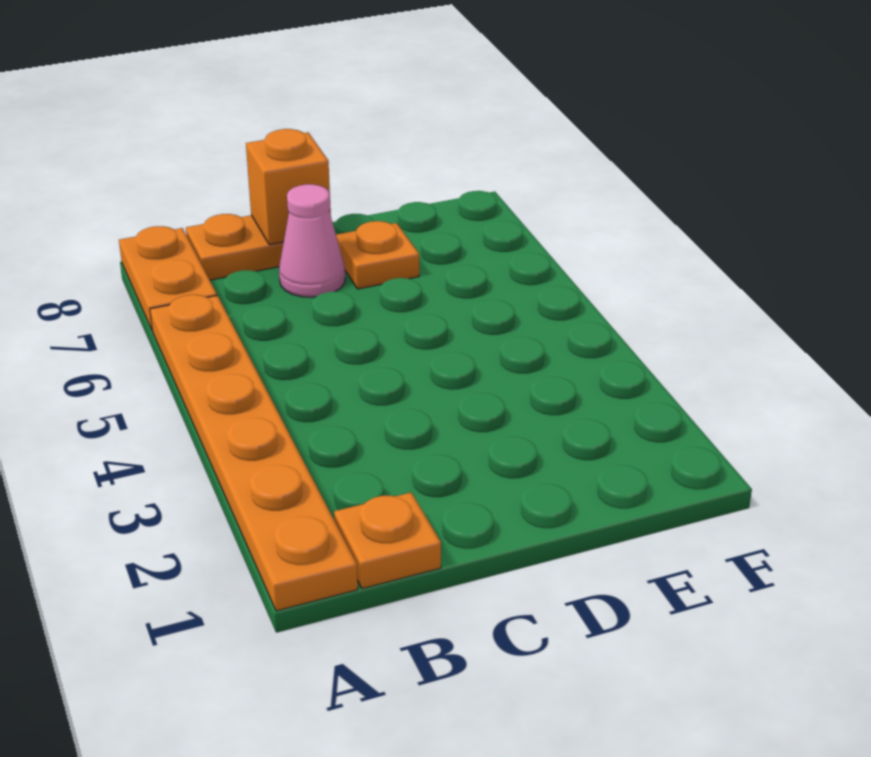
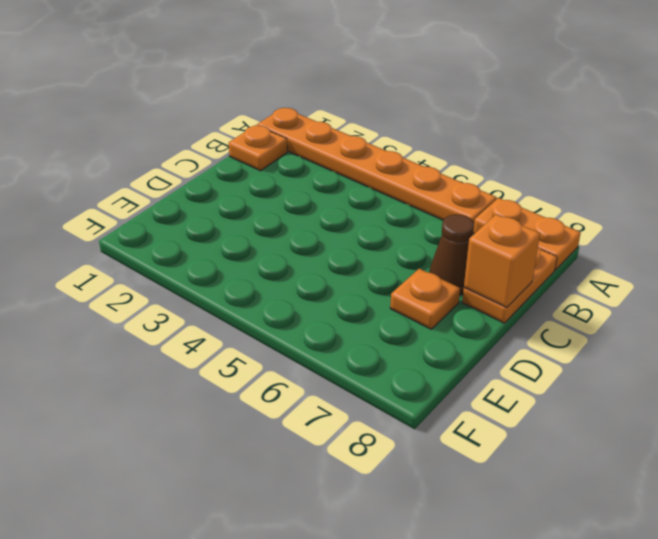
pink 1x1 cone [279,184,345,297] -> brown 1x1 cone [429,214,474,295]

